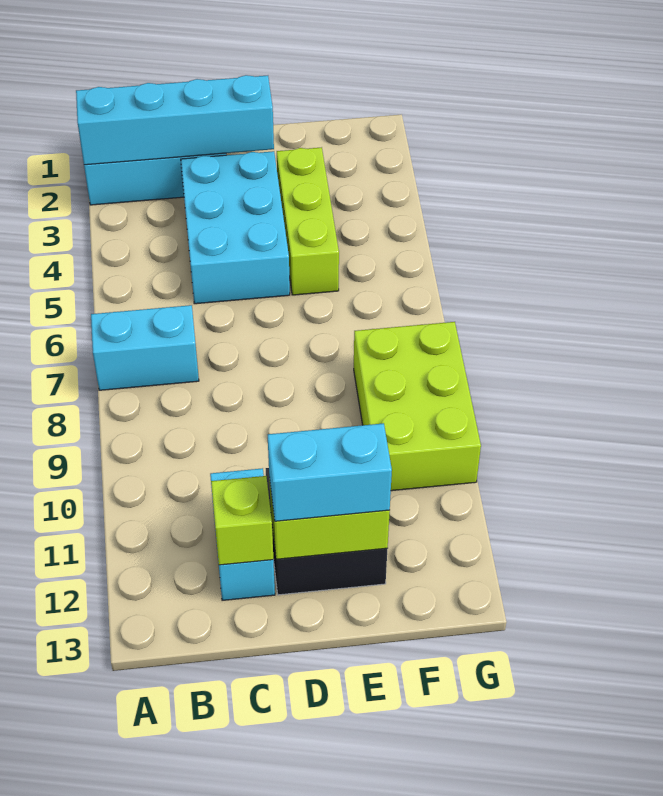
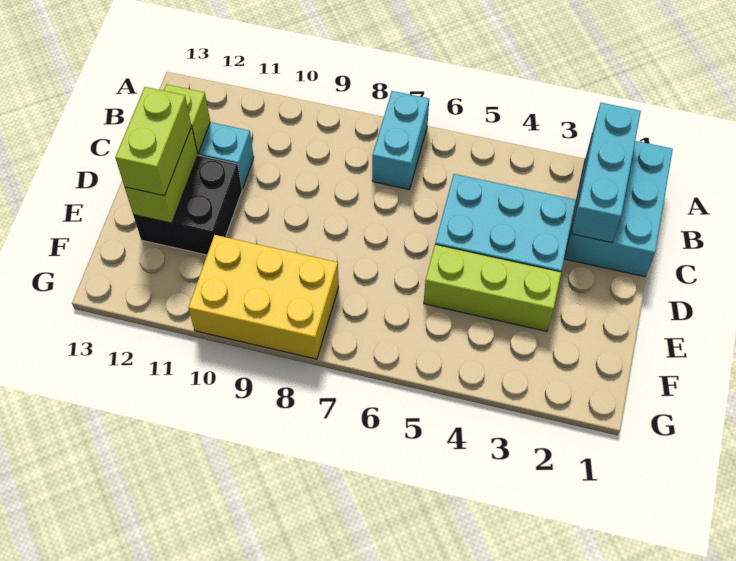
cyan 1x4 brick [76,75,274,165] -> cyan 1x3 brick [571,103,641,243]
cyan 1x2 brick [268,423,392,521] -> lime 1x2 brick [115,87,192,196]
lime 2x3 brick [354,322,481,491] -> yellow 2x3 brick [188,235,339,359]

